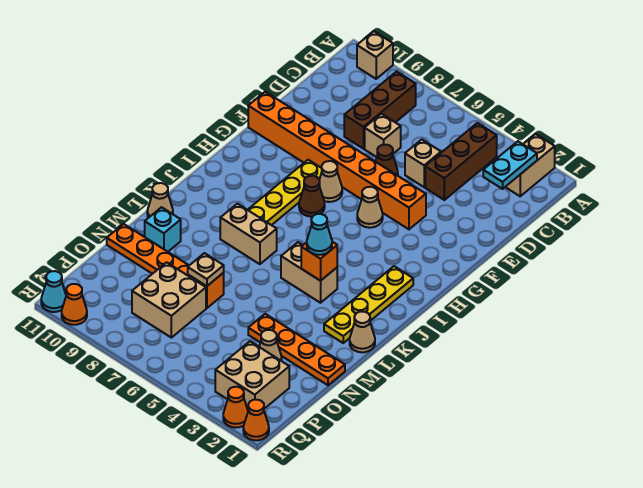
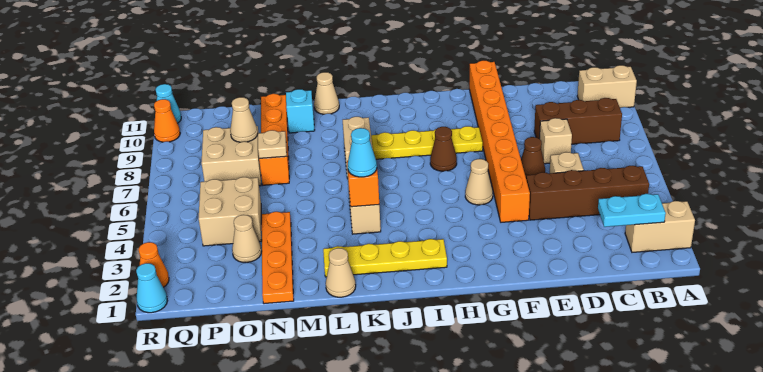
tan 1x1 brick [357,31,393,79] -> tan 1x2 brick [577,65,637,108]
brown 1x3 brick [425,123,497,200] -> brown 1x4 brick [526,166,649,220]
tan 1x1 cone [319,161,342,202] -> tan 1x1 cone moved to [230,97,258,142]
tan 2x2 brick [215,341,289,410] -> tan 2x2 brick moved to [199,177,262,246]
orange 1x1 cone [243,400,269,440] -> cyan 1x1 cone [136,263,167,313]

